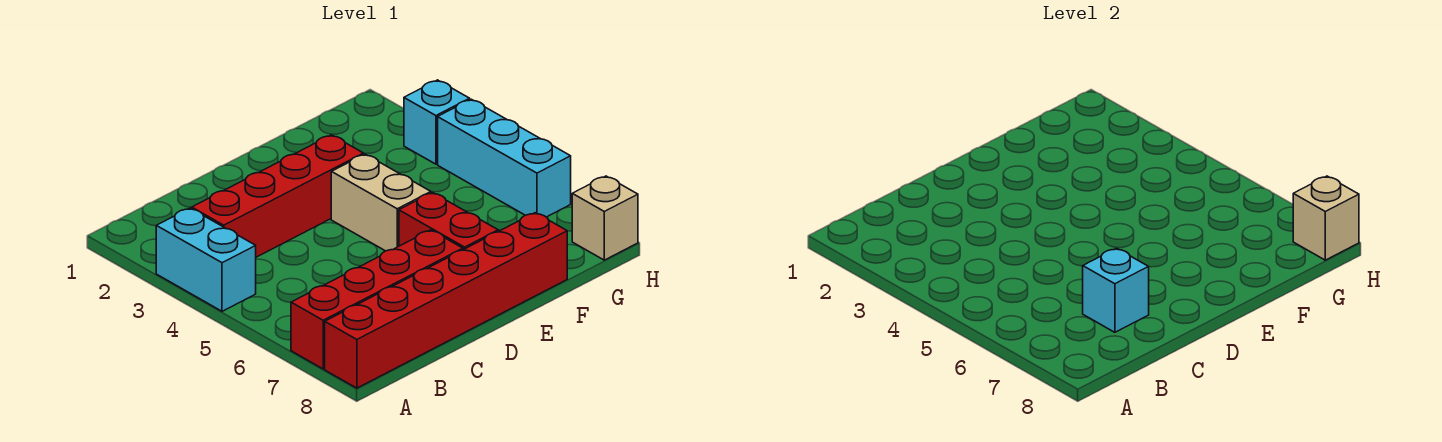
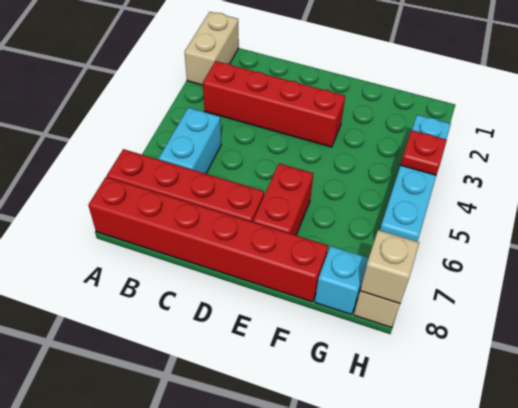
cyan 1x2 brick [156,208,256,311] -> cyan 1x2 brick moved to [159,108,221,174]
cyan 1x1 brick [1083,248,1149,332] -> cyan 1x1 brick moved to [315,246,368,315]
tan 1x2 brick [331,154,431,251] -> tan 1x2 brick moved to [185,12,239,85]
none -> red 1x1 plate [401,130,447,175]

